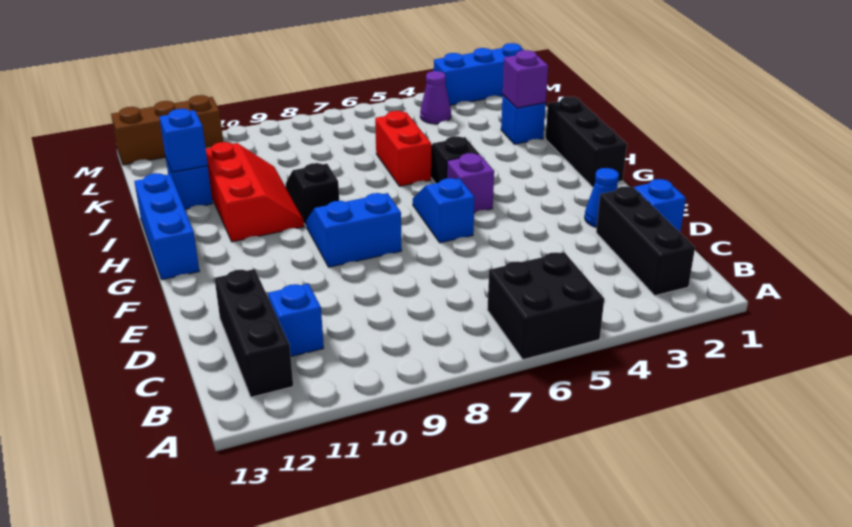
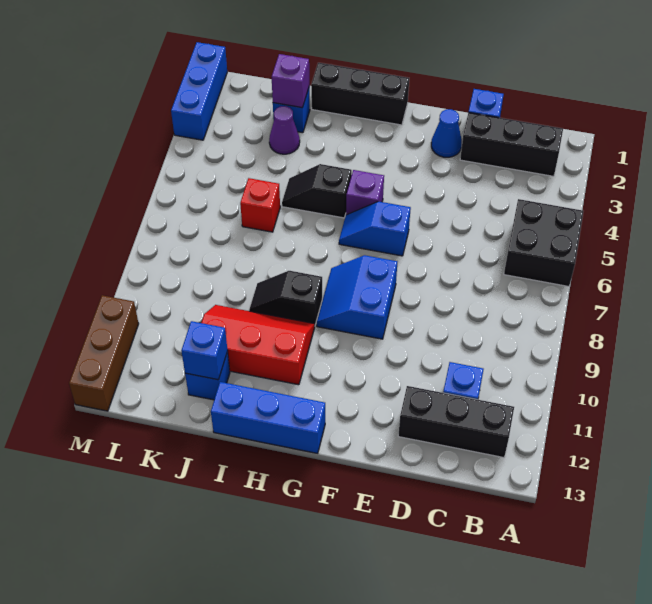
red 1x2 brick [375,111,431,186] -> red 1x1 brick [240,178,280,232]
purple 1x1 cone [420,71,451,124] -> purple 1x1 cone moved to [269,106,300,154]

